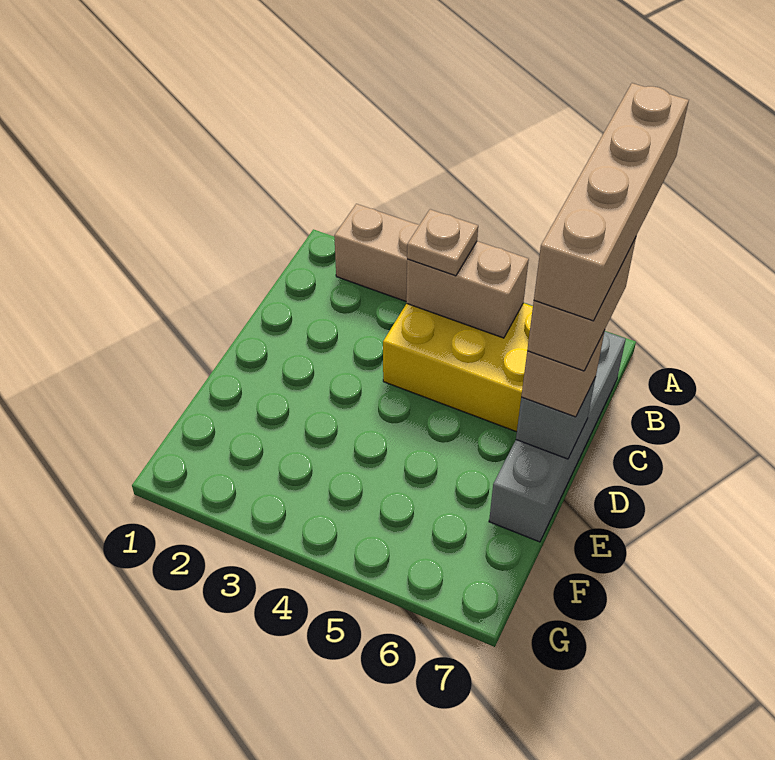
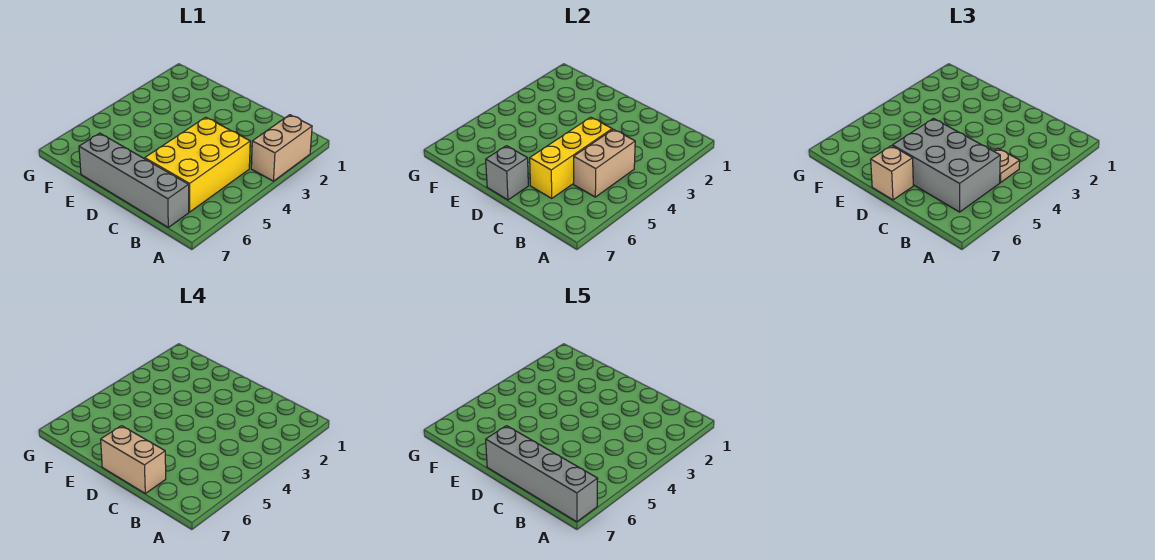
tan 1x4 brick [534,83,689,321] -> grey 1x4 brick [486,426,598,522]
none -> grey 2x3 brick [893,119,1000,212]
none -> yellow 1x3 brick [530,117,612,198]

